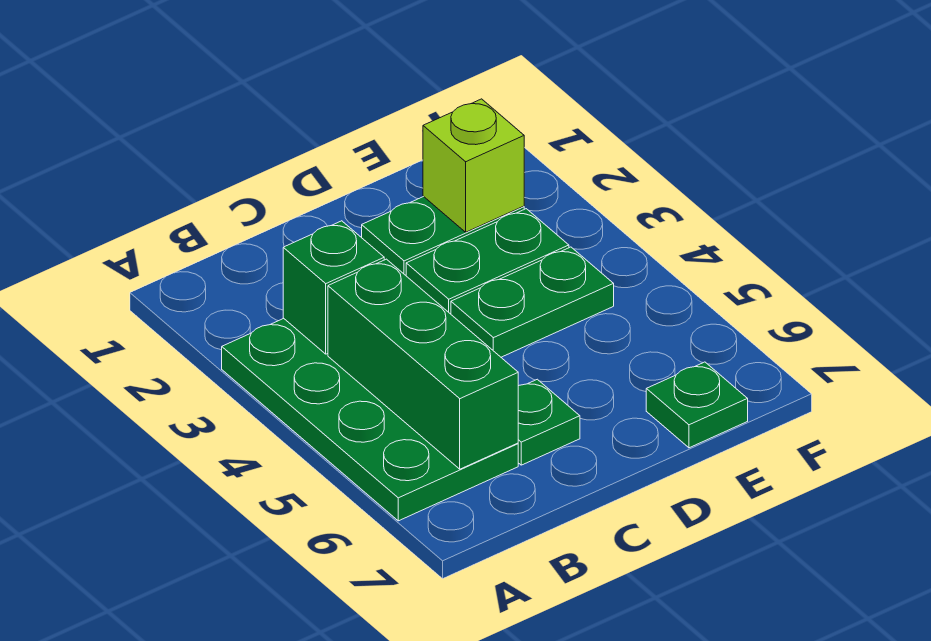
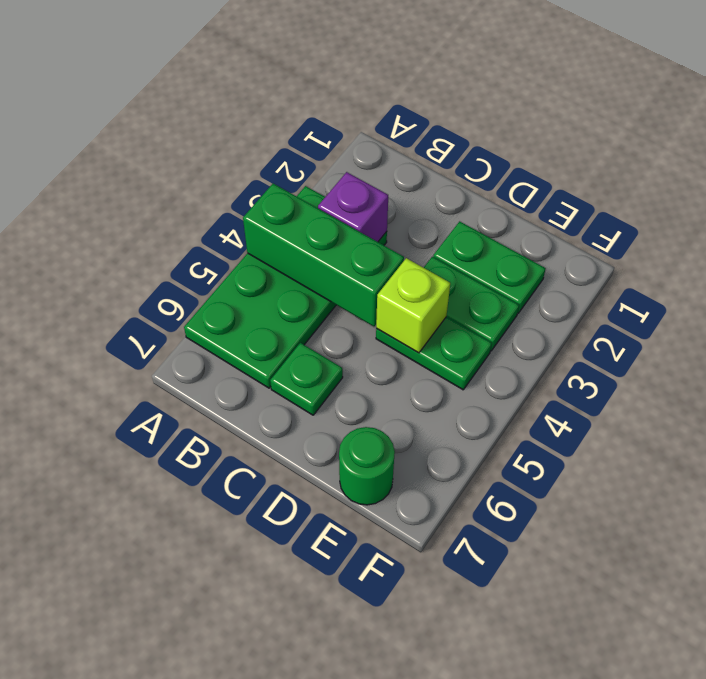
green 1x1 brick [283,221,384,354] -> purple 1x1 brick [318,172,388,242]
green 1x3 brick [328,259,518,469] -> green 1x3 brick turned to [243,184,404,327]
lime 1x1 brick [423,99,524,232] -> lime 1x1 brick moved to [376,258,450,353]
green 1x1 plate [646,362,748,448] -> green 1x1 round brick [339,427,395,505]

